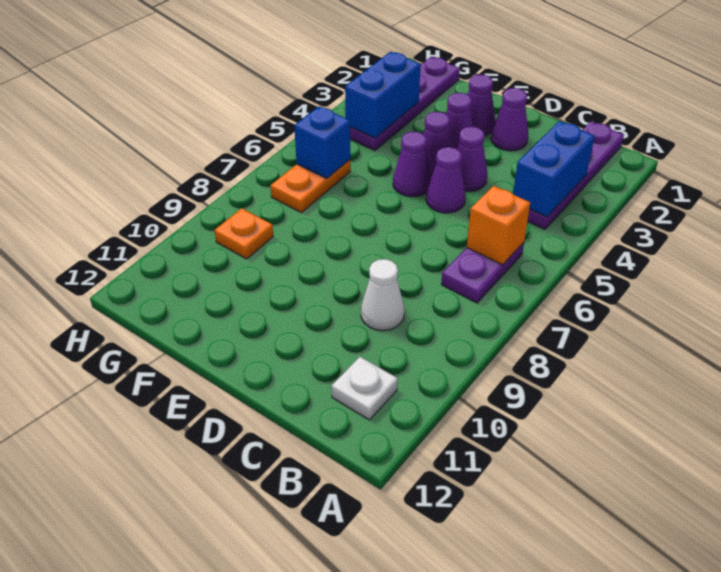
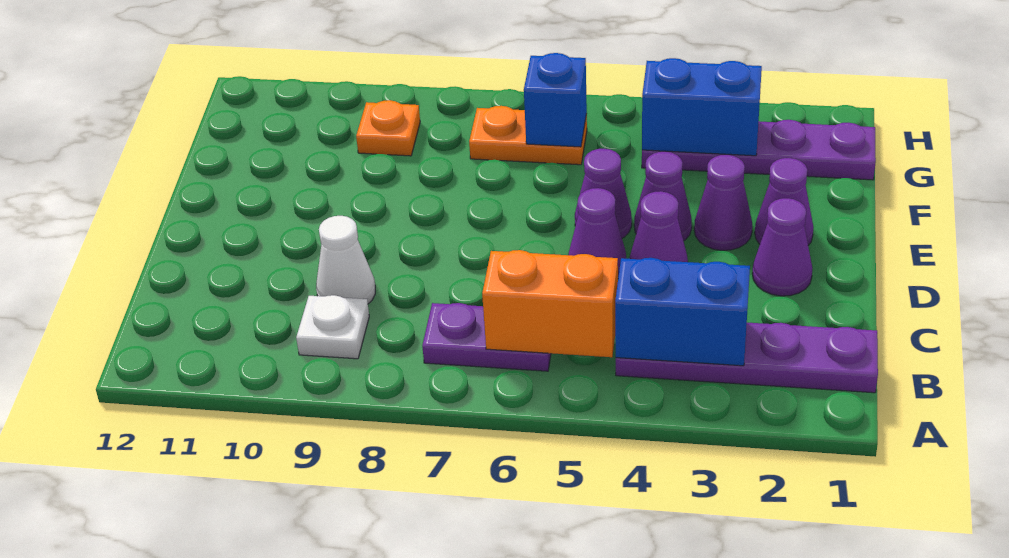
orange 1x1 brick [467,186,530,265] -> orange 1x2 brick [482,250,618,357]
white 1x1 plate [332,357,398,420] -> white 1x1 plate moved to [296,295,369,359]

